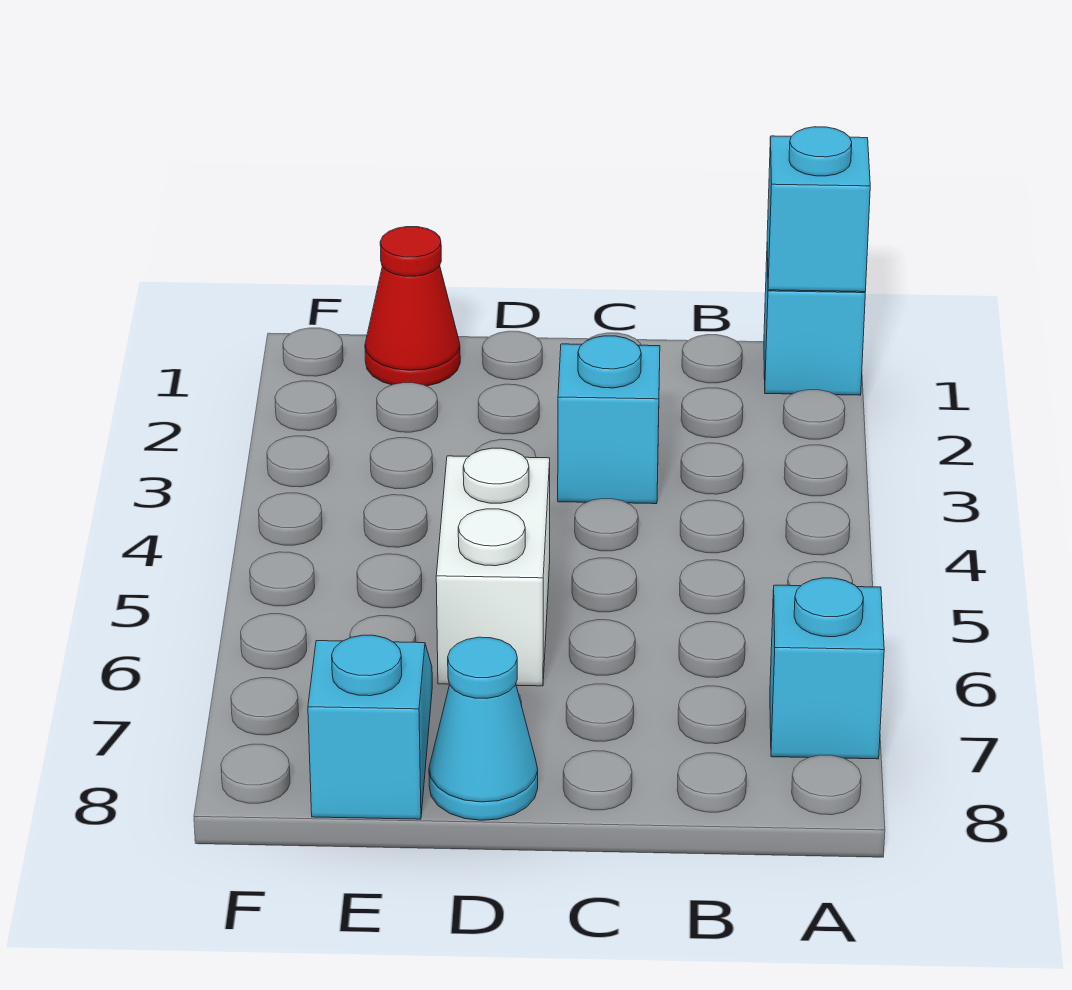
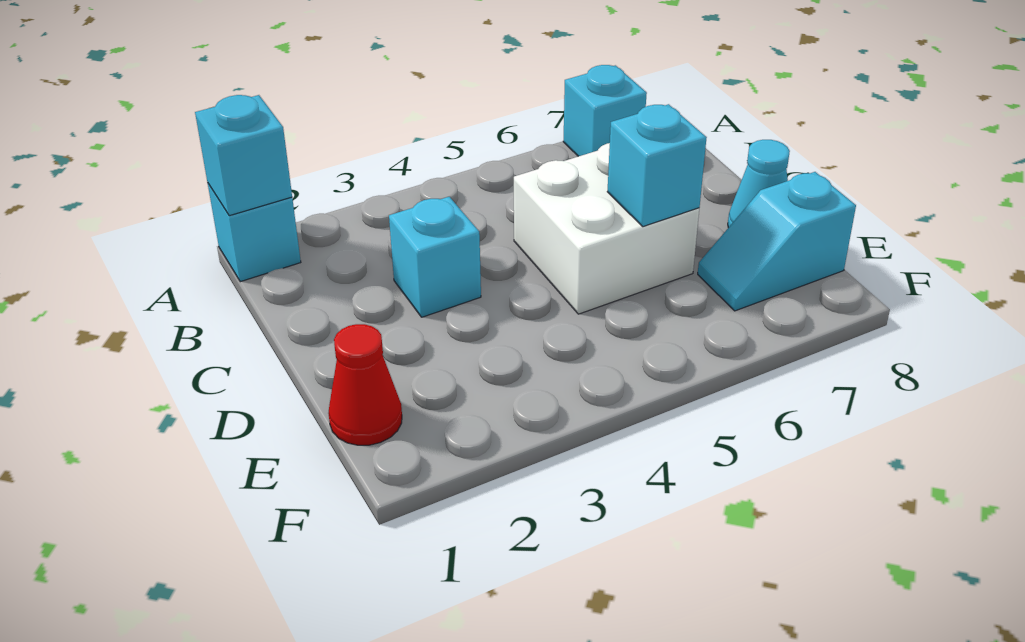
white 1x2 brick [436,448,550,686] -> white 2x2 brick [514,143,699,314]
none -> cyan 1x1 brick [607,104,707,227]

